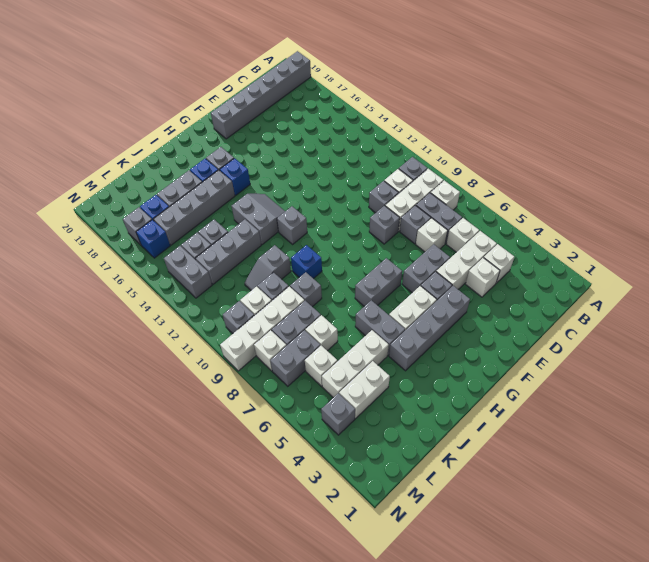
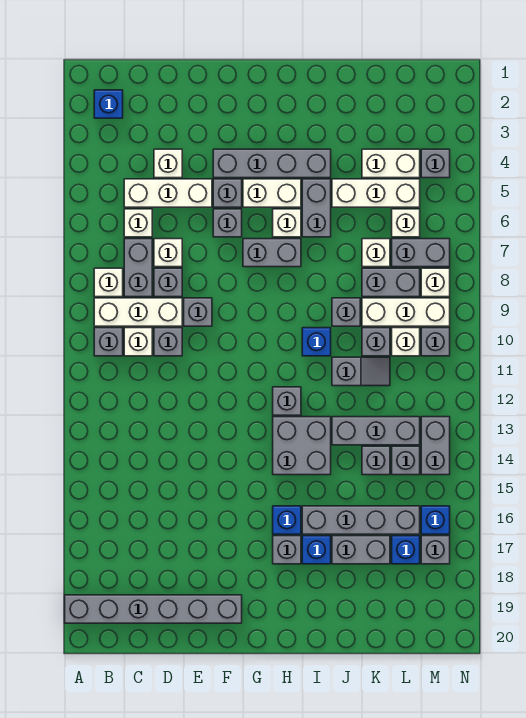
none -> blue 1x1 brick [94,90,123,118]
white 1x1 brick [484,244,514,283] -> white 1x1 brick moved to [273,209,301,237]
grey 1x2 brick [402,244,450,293] -> grey 1x1 brick [213,209,242,237]
grey 2x2 slope [232,194,285,245] -> grey 2x2 brick [273,417,331,475]
white 1x4 brick [220,286,304,371] -> white 1x3 brick [362,298,450,326]

